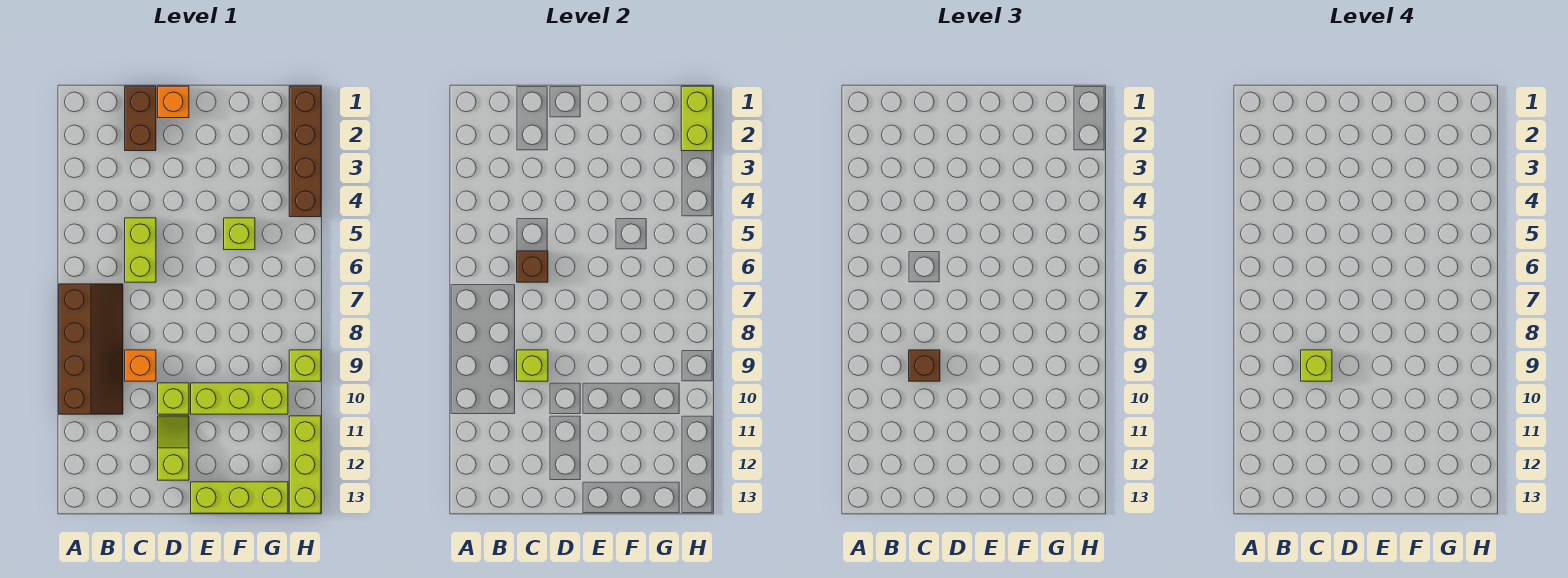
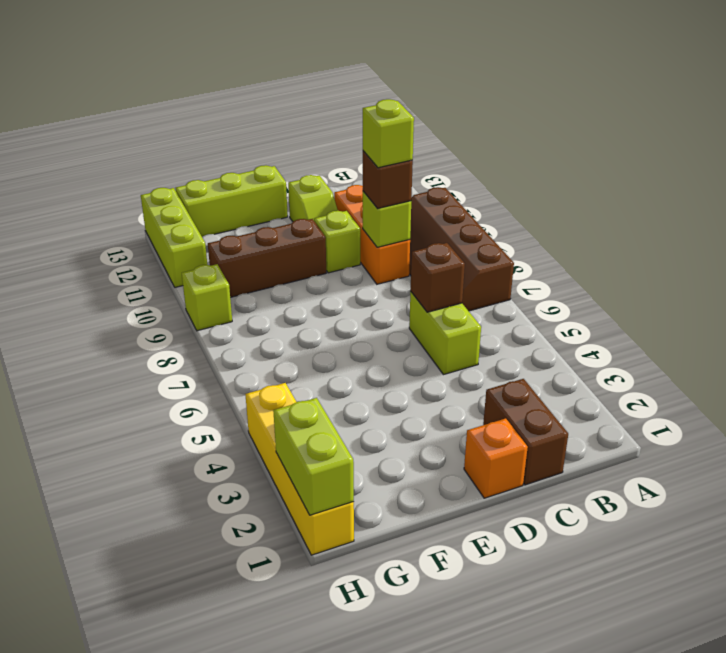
orange 1x1 brick [125,350,156,381] -> orange 1x3 brick [334,185,410,284]
lime 1x3 brick [191,383,288,414] -> brown 1x3 brick [208,219,326,297]
lime 1x1 brick [224,218,255,250] -> none
brown 1x4 brick [289,86,321,217] -> yellow 1x4 brick [245,383,354,555]

